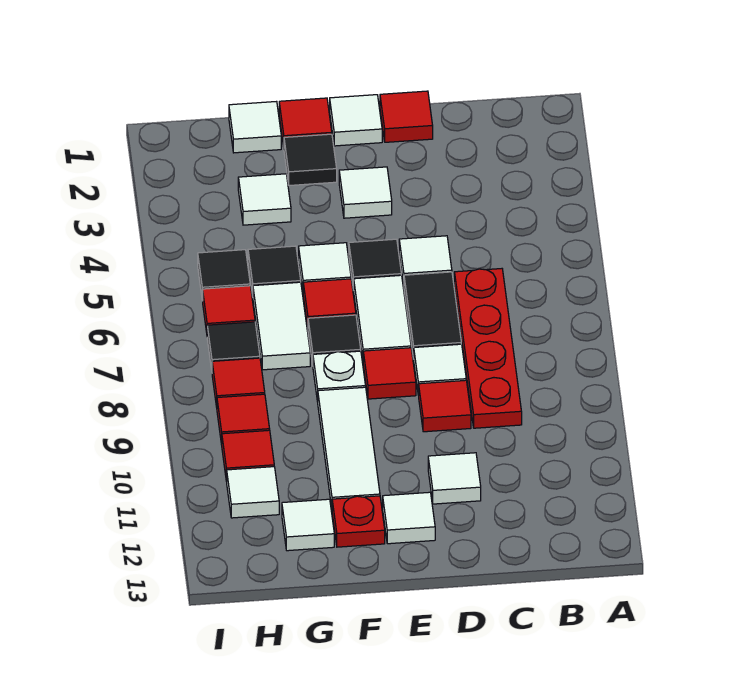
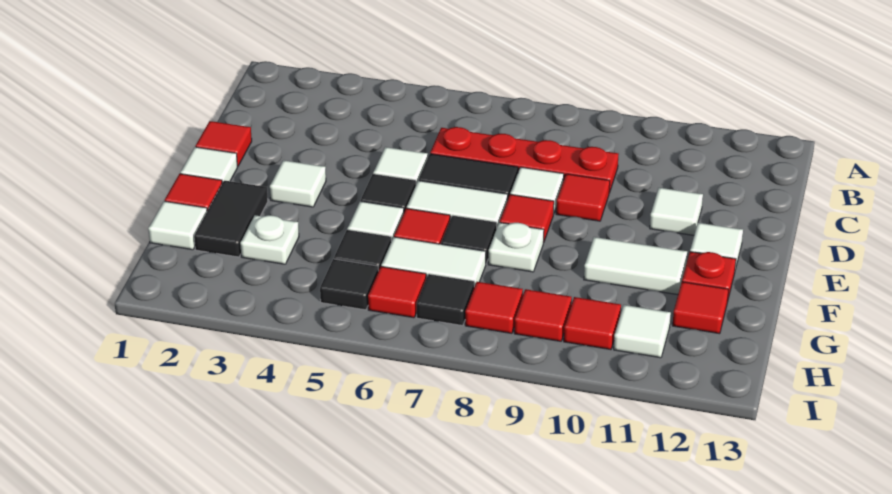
black 1x1 tile [284,134,337,186] -> black 1x2 tile [194,181,268,257]
white 1x3 tile [318,387,380,507] -> white 1x2 tile [584,237,687,295]
white 1x1 tile [238,174,291,225] -> white 1x1 plate [240,215,299,264]
white 1x1 tile [282,499,334,551] -> red 1x1 tile [672,282,729,334]

